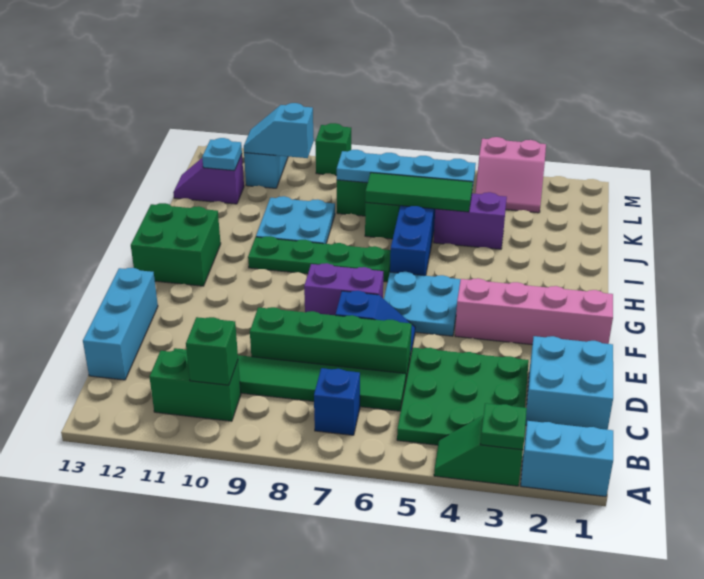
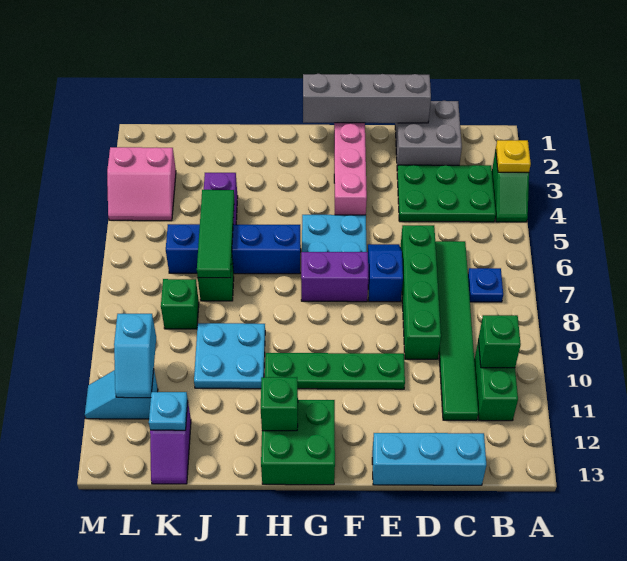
cyan 1x2 brick [521,421,613,497] -> none
green 1x1 plate [481,403,527,450] -> yellow 1x1 plate [496,140,531,172]
green 3x3 plate [397,348,529,445] -> green 2x3 plate [397,165,496,222]
blue 1x1 brick [314,368,360,435] -> blue 1x1 plate [468,268,503,302]
cyan 2x2 brick [525,336,613,430] -> grey 2x2 brick [395,101,462,169]
none -> grey 1x4 brick [303,74,431,123]
purple 1x2 brick [304,263,383,315] -> purple 1x2 brick turned to [301,252,369,302]
green 1x4 plate [248,236,391,282] -> green 1x4 plate turned to [265,353,405,389]
cyan 1x4 plate [337,150,476,189] -> none
pink 2x2 slope [475,137,546,213] -> pink 2x2 slope turned to [107,147,176,221]
green 1x1 brick [315,123,351,175] -> green 1x1 brick moved to [261,377,298,431]

